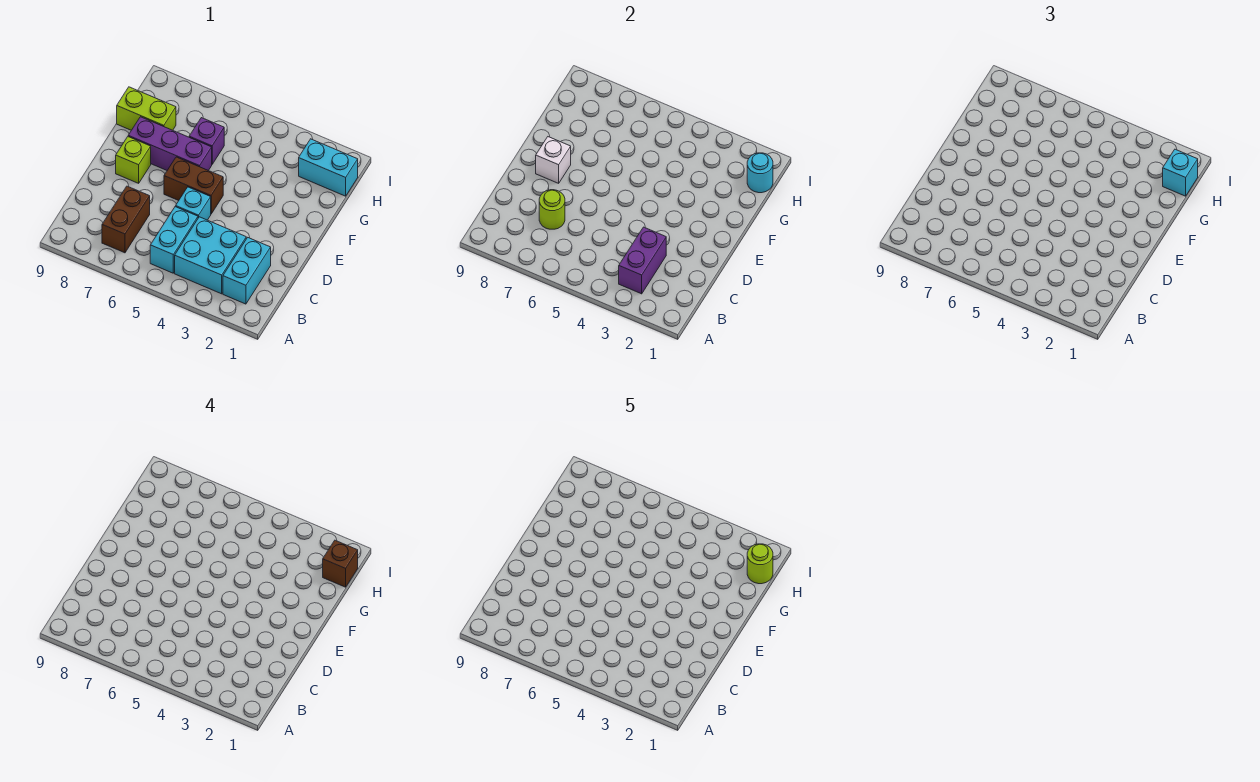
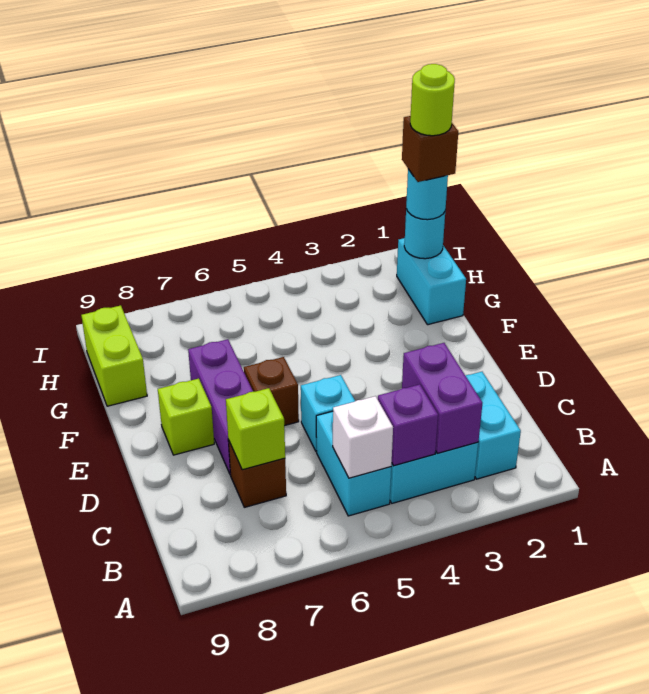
brown 1x2 brick [102,186,150,253] -> brown 1x1 brick [228,440,286,507]
lime 1x1 round brick [539,190,565,229] -> lime 1x1 brick [226,388,285,470]
brown 1x2 brick [164,157,223,214] -> brown 1x1 brick [244,357,299,426]
white 1x1 brick [536,137,571,183] -> white 1x1 brick moved to [333,396,393,478]
purple 1x3 brick [128,117,212,171] -> purple 1x3 brick turned to [188,339,253,475]
purple 1x1 brick [189,118,224,164] -> purple 1x1 brick moved to [378,384,438,466]
lime 1x2 brick [117,87,176,130] -> lime 1x2 brick turned to [81,305,147,406]
cyan 1x2 brick [299,139,358,196] -> cyan 1x2 brick turned to [397,238,466,325]
cyan 1x1 brick [1163,149,1198,196] -> cyan 1x1 round brick [406,169,448,220]

